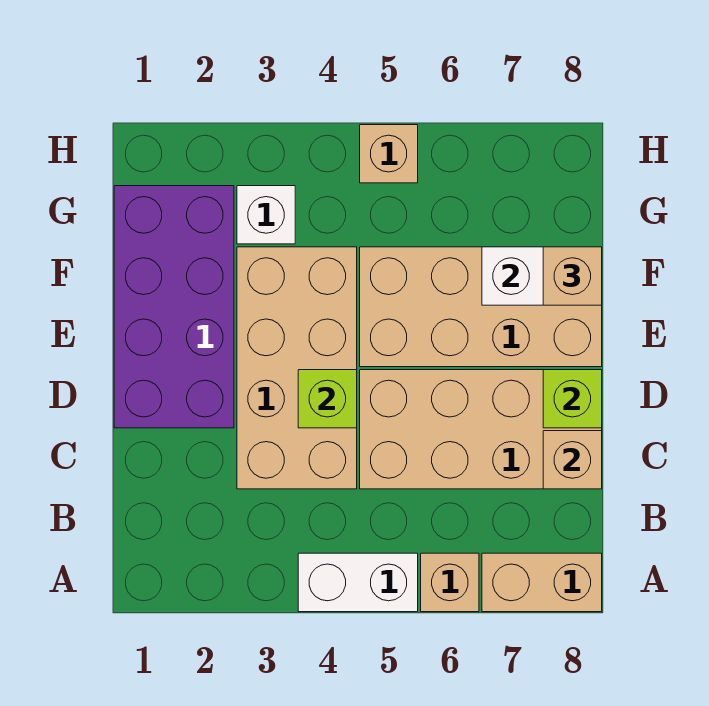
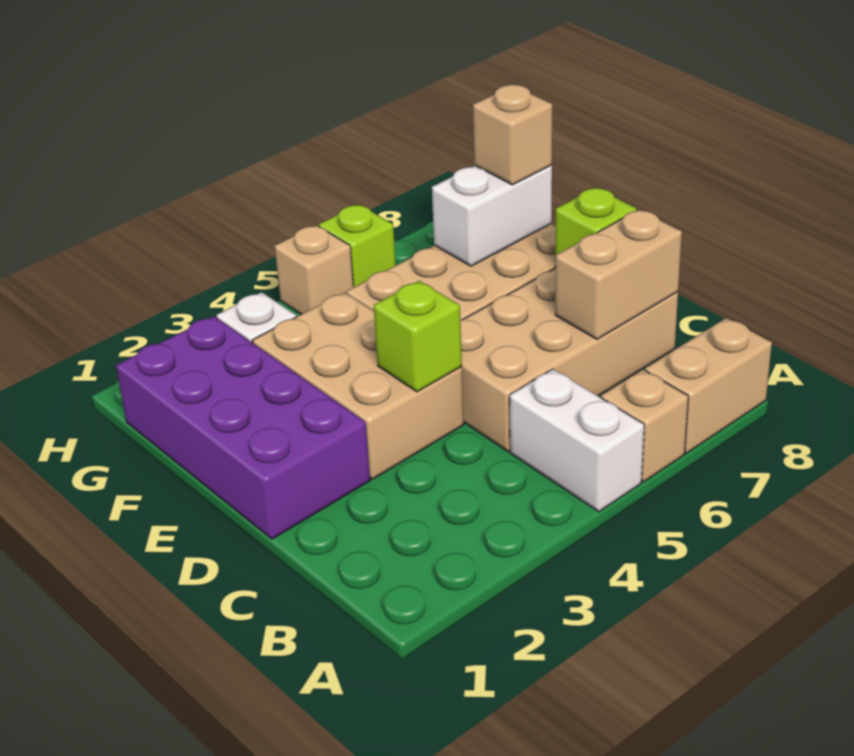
white 1x2 brick [298,553,418,612] -> white 1x2 brick turned to [510,369,644,512]
tan 2x4 brick [237,247,357,489] -> tan 2x3 brick [252,292,464,479]
tan 1x1 brick [543,431,602,489] -> tan 1x2 brick [555,210,682,339]
none -> lime 1x1 brick [319,204,396,287]

